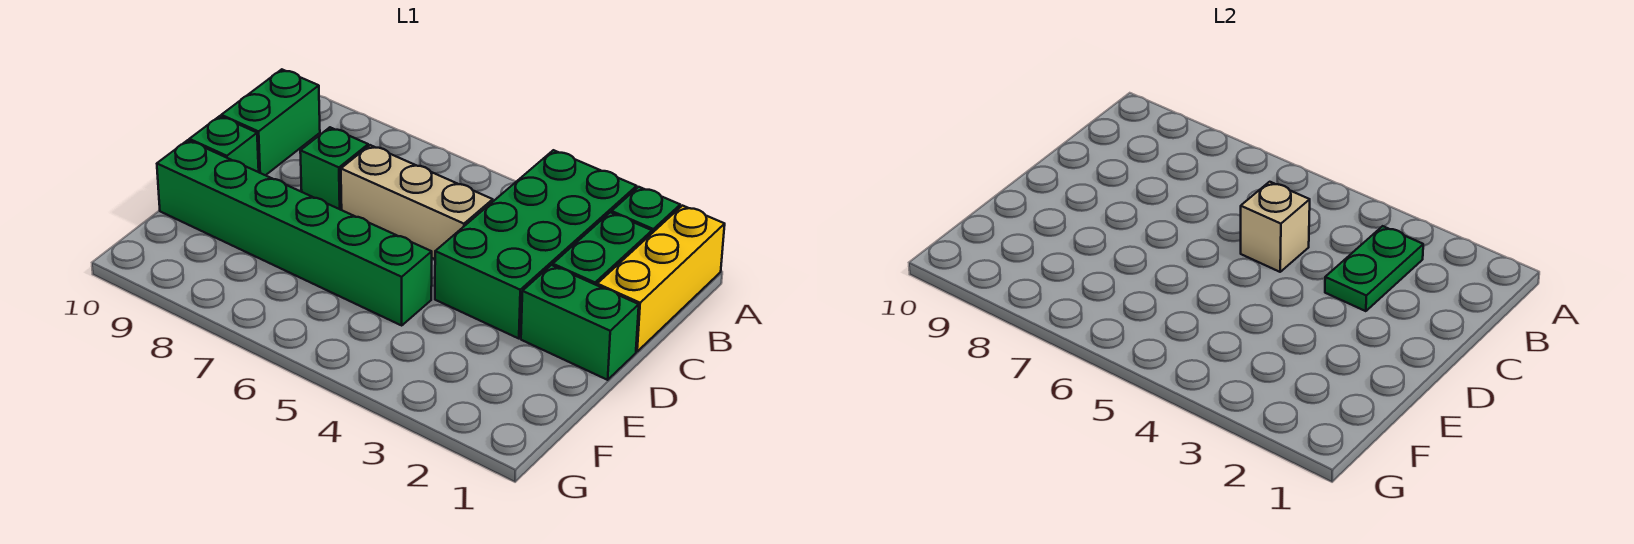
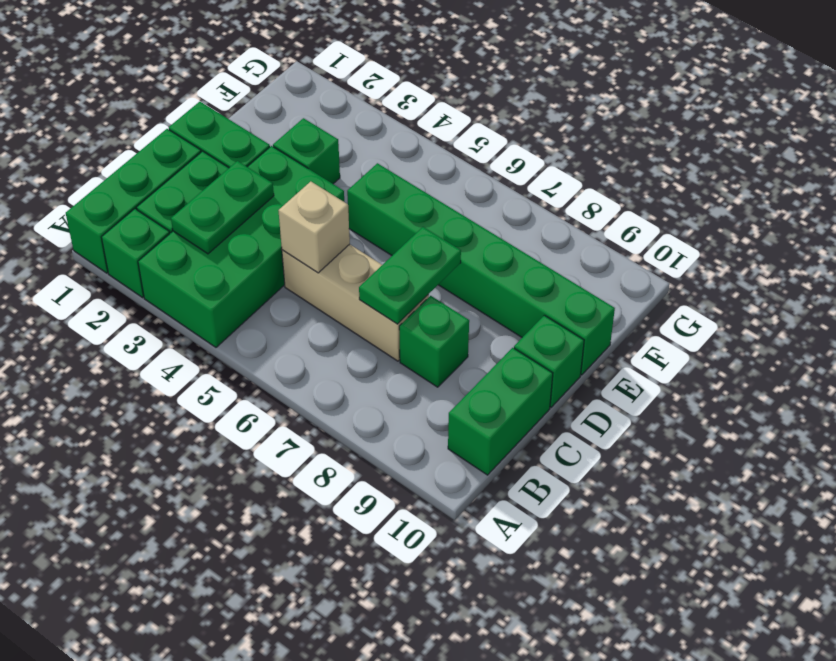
yellow 1x3 brick [597,206,725,352] -> green 1x3 brick [66,129,201,273]
none -> green 1x2 plate [359,227,461,324]
none -> green 1x1 brick [273,118,340,184]

